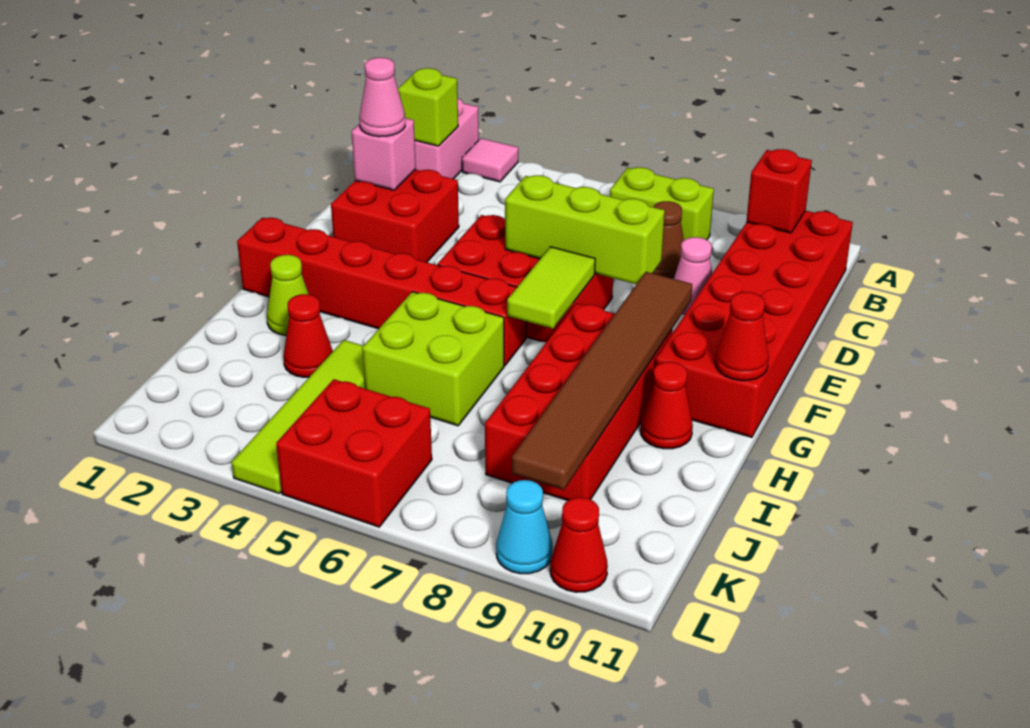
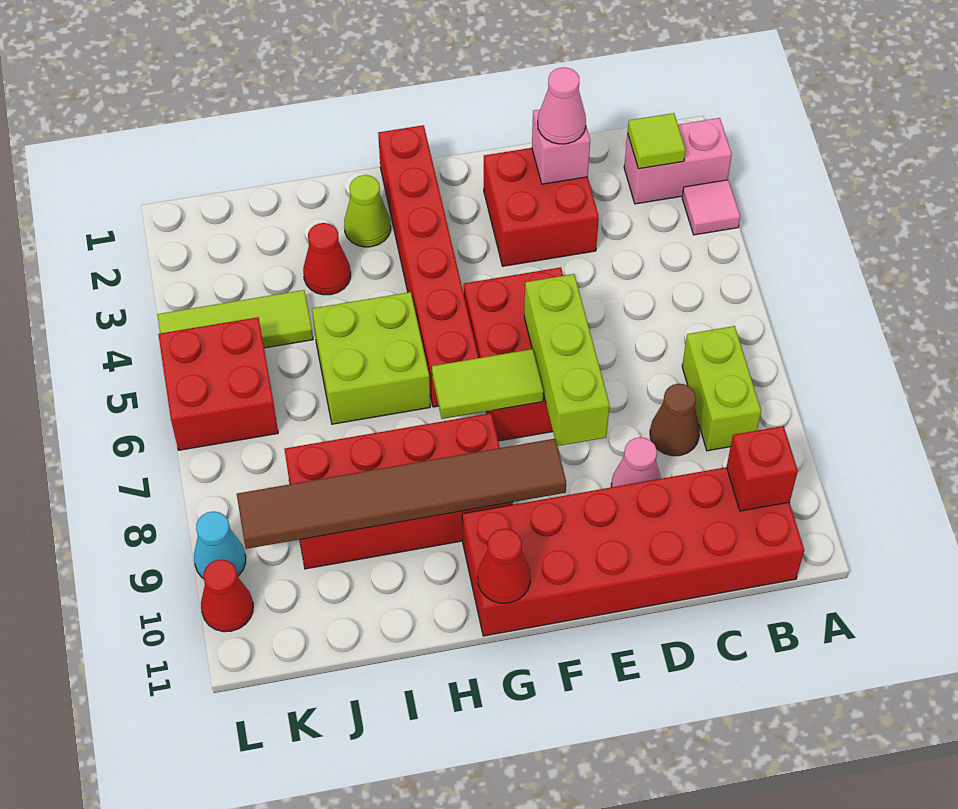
lime 1x1 brick [398,68,458,146] -> lime 1x1 tile [628,113,686,169]
red 1x1 cone [640,362,693,449] -> none
lime 1x4 tile [232,340,365,494] -> lime 1x3 tile [157,290,313,348]

